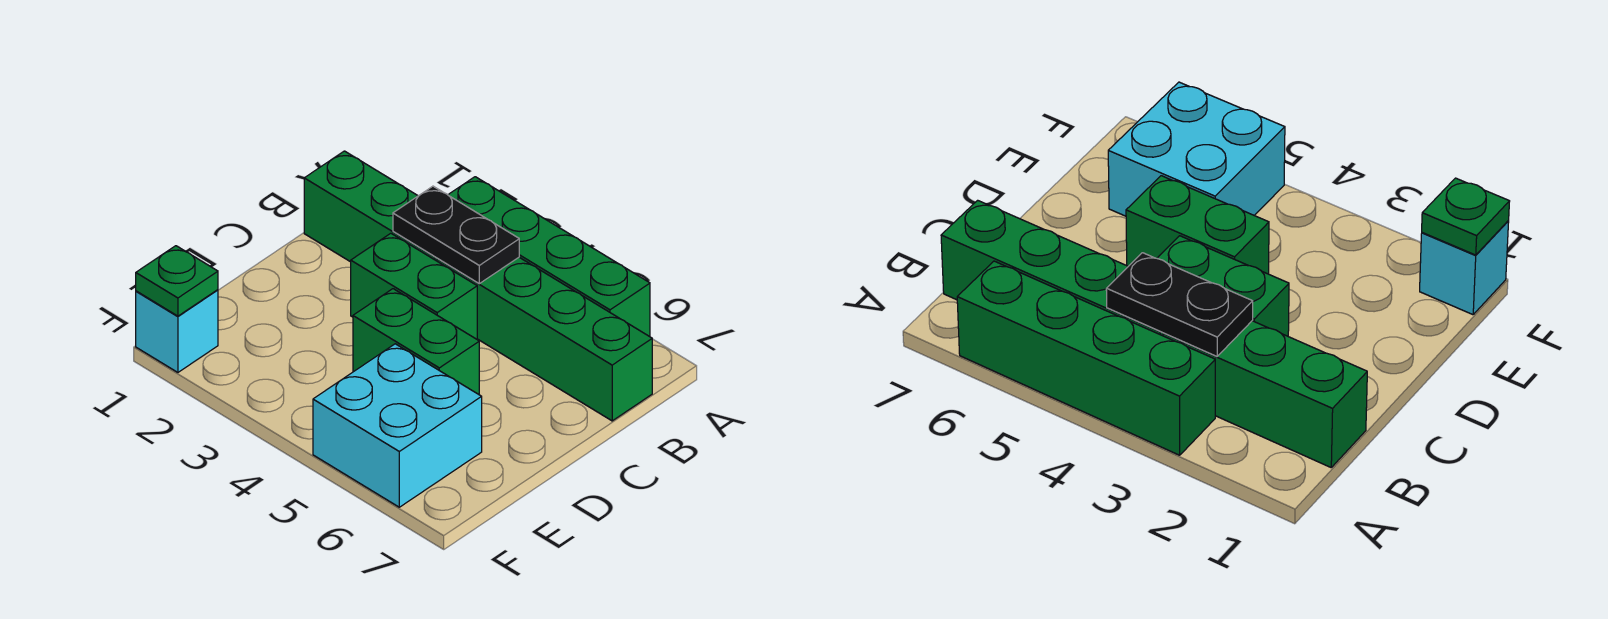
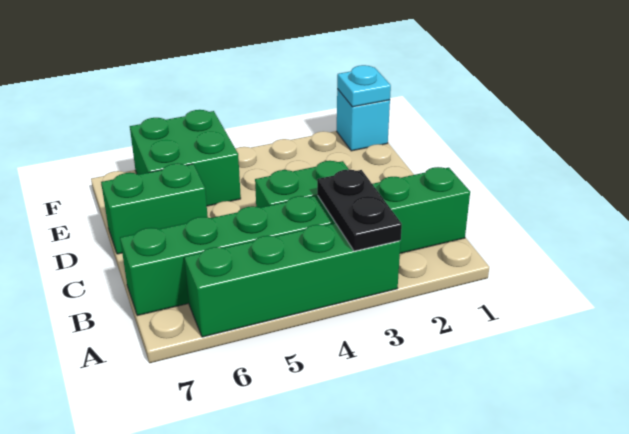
black 1x2 plate [393,186,519,284] -> black 1x2 plate turned to [317,170,402,251]
green 1x2 brick [353,289,479,394] -> green 1x2 brick moved to [101,163,208,254]
cyan 2x2 brick [313,344,482,507] -> green 2x2 brick [130,110,241,206]
green 1x1 plate [136,246,218,316] -> cyan 1x1 plate [337,65,391,107]

